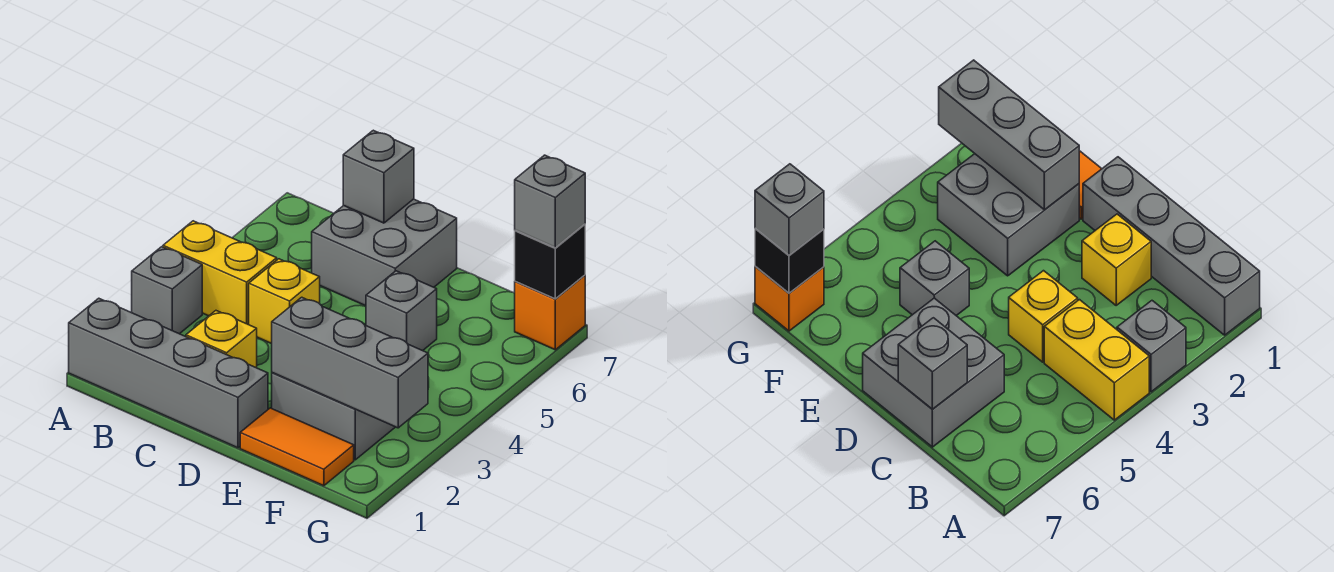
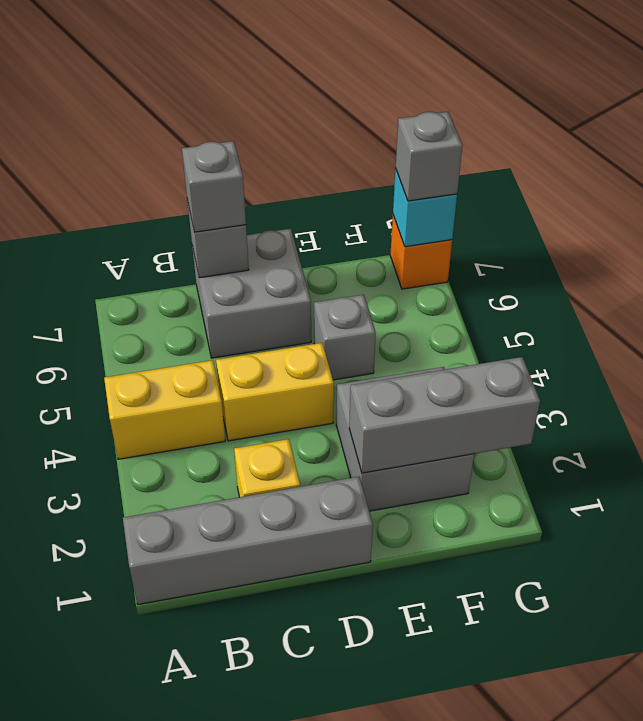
grey 1x1 brick [132,247,202,334] -> grey 1x1 brick moved to [182,141,246,232]
yellow 1x1 brick [249,259,320,344] -> yellow 1x2 brick [216,343,334,441]
orange 1x2 tile [240,408,354,486] -> none
black 1x1 brick [515,224,585,299] -> cyan 1x1 brick [393,168,457,247]

